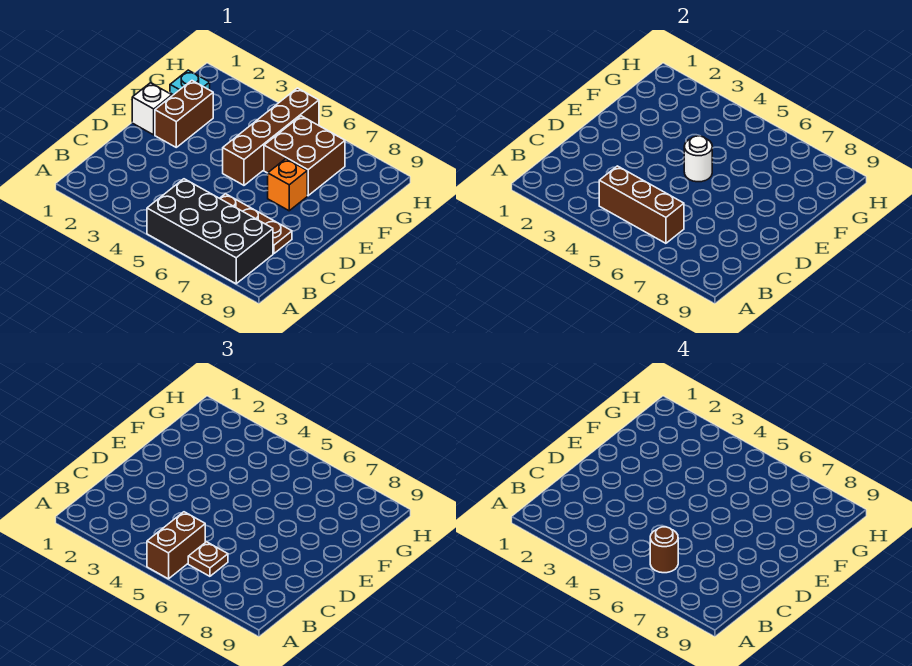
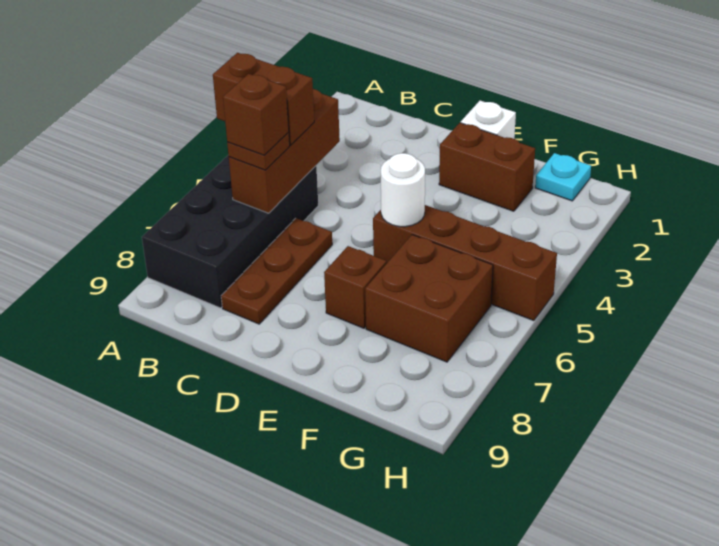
brown 1x1 round brick [650,527,678,573] -> brown 1x1 brick [223,74,289,155]
orange 1x1 brick [268,159,307,211] -> brown 1x1 brick [324,246,386,328]

